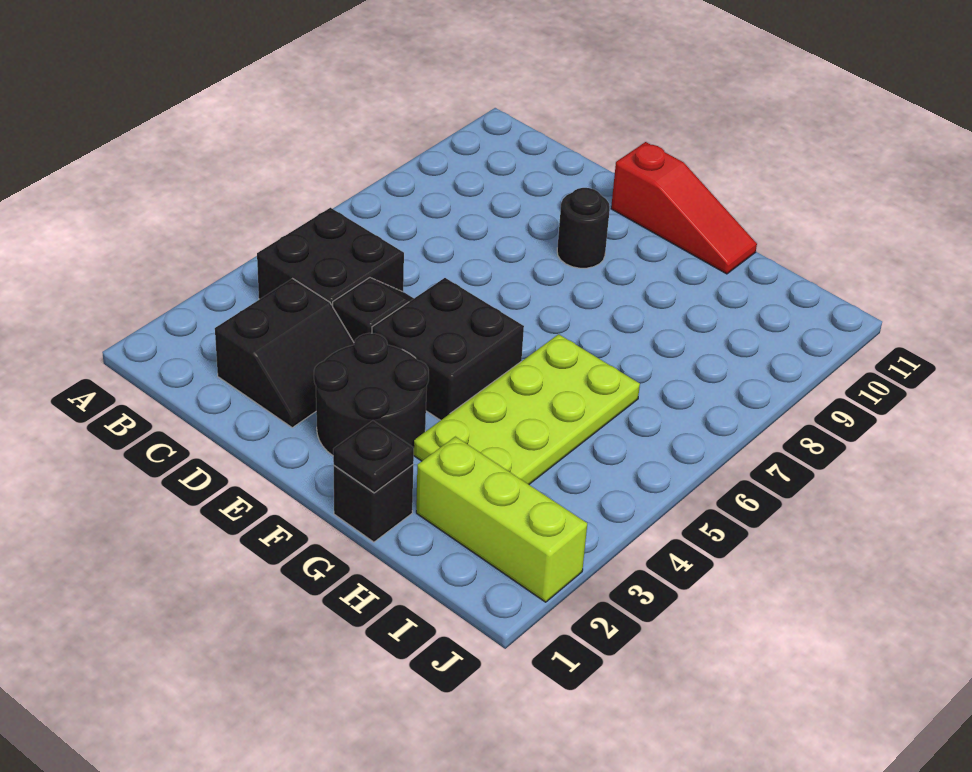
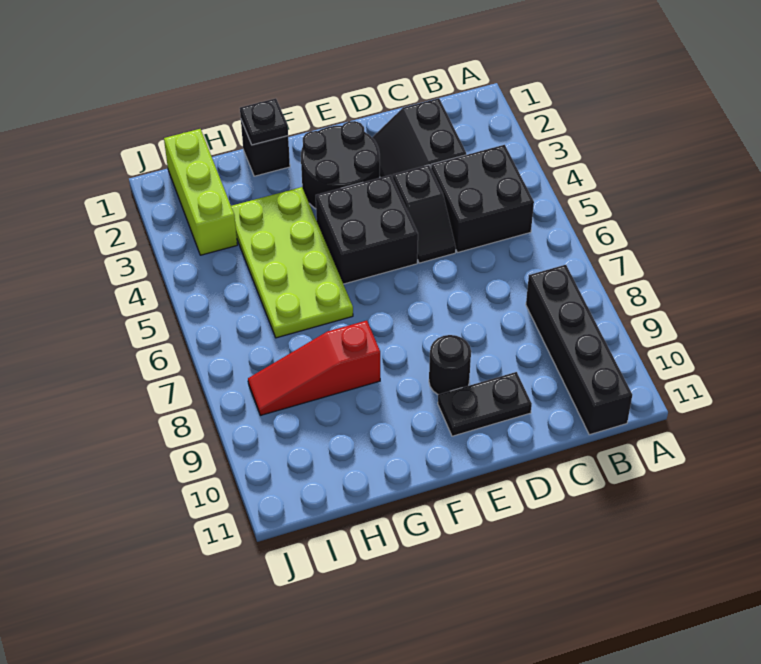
none -> black 1x4 brick [526,265,632,435]
none -> black 1x2 plate [438,372,532,436]
red 1x3 slope [611,142,757,274] -> red 1x3 slope moved to [248,321,380,415]
lime 1x3 brick [416,437,587,602] -> lime 1x3 brick turned to [164,129,237,255]

